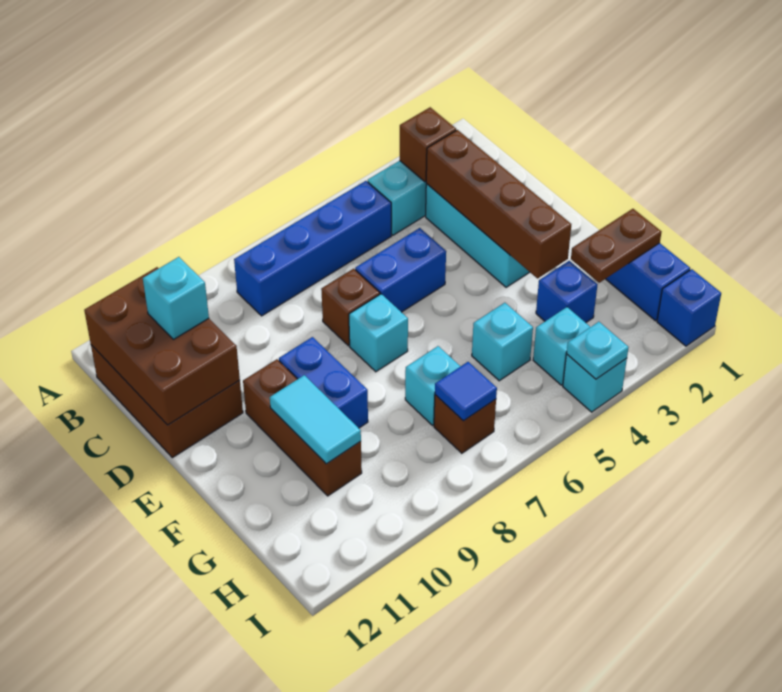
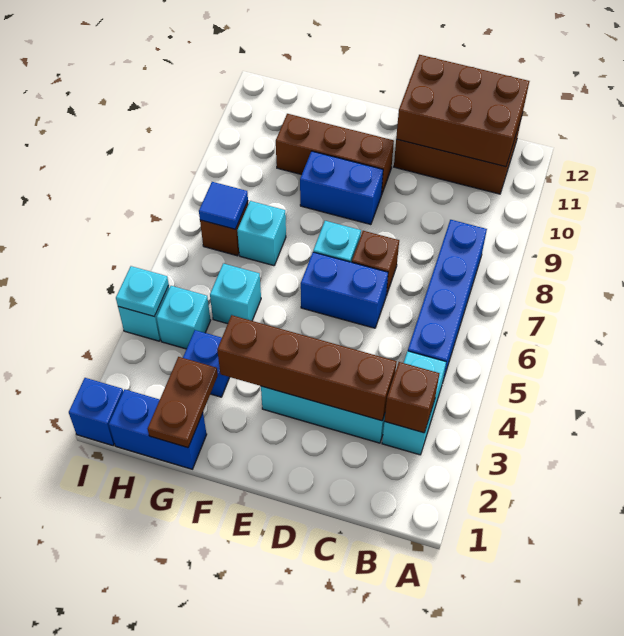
cyan 1x1 brick [143,257,209,339] -> none
blue 1x2 brick [355,228,446,312] -> blue 1x2 brick turned to [301,252,388,328]
cyan 1x2 tile [270,375,361,464] -> none

